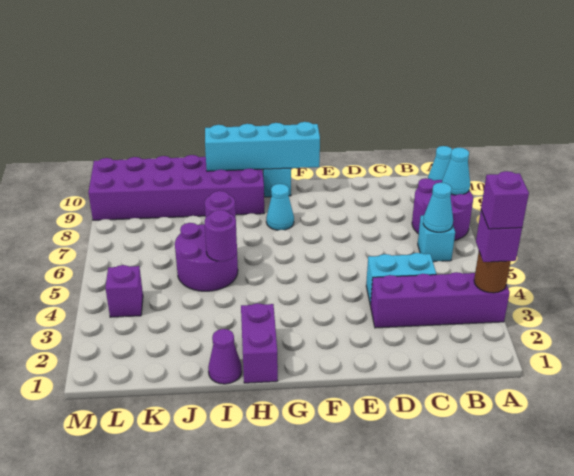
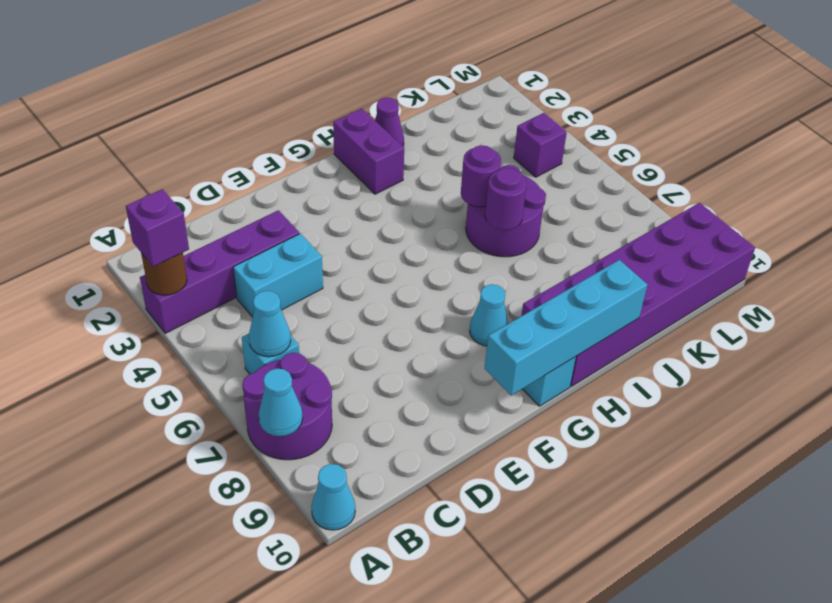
purple 1x1 brick [481,171,529,229] -> none

